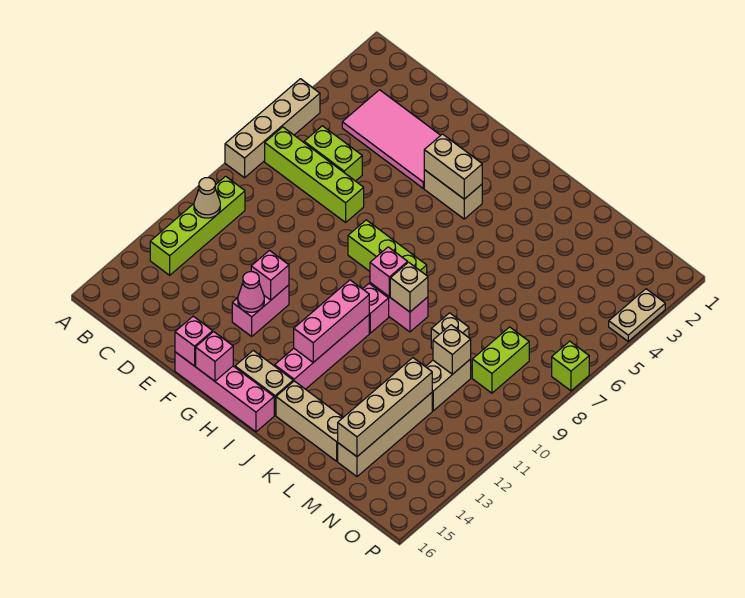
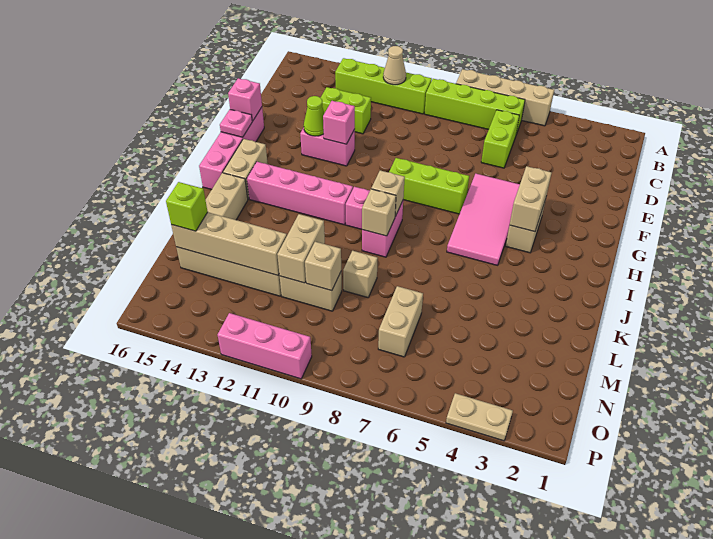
lime 1x4 brick [265,127,364,222] -> lime 1x4 brick turned to [425,79,525,134]
pink 2x4 tile [342,90,441,188] -> pink 2x4 tile moved to [447,174,520,265]
pink 1x1 cone [238,272,264,312] -> lime 1x1 cone [304,96,324,136]
lime 1x3 brick [348,220,427,275] -> lime 1x3 brick turned to [389,158,469,214]
pink 1x1 brick [196,332,233,381] -> pink 1x1 plate [220,110,252,137]
pink 1x1 brick [370,247,408,297] -> tan 1x1 brick [371,170,405,216]
pink 1x3 brick [294,280,369,362] -> pink 1x3 brick moved to [218,313,312,379]
none -> tan 1x2 brick [277,214,325,283]
none -> tan 1x2 brick [378,286,423,357]
lime 1x2 brick [472,327,529,393] -> lime 1x2 brick moved to [321,87,371,134]
lime 1x1 brick [552,341,589,391] -> lime 1x1 brick moved to [166,182,208,231]

